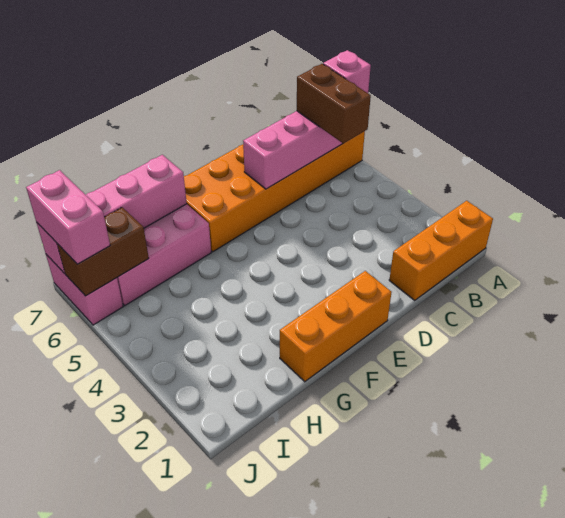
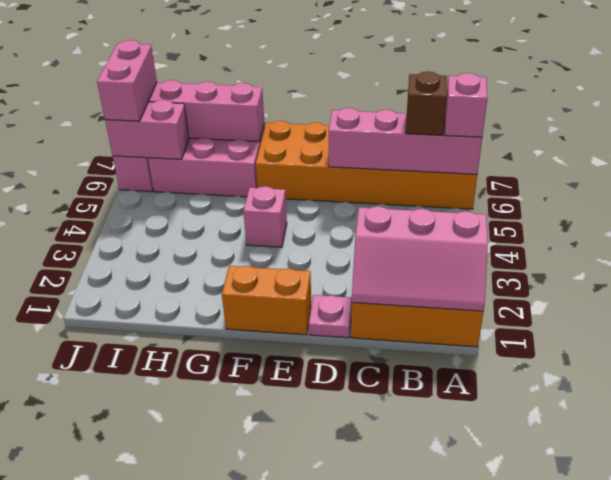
none -> pink 2x3 slope [352,206,488,311]
brown 1x2 brick [297,64,371,143] -> brown 1x1 brick [406,71,447,135]
none -> pink 1x1 plate [309,295,352,338]
orange 1x3 brick [280,271,392,382] -> orange 1x2 brick [222,266,311,335]
none -> pink 1x1 brick [243,186,287,247]
brown 1x2 brick [57,207,149,296] -> pink 1x2 brick [105,100,189,159]

